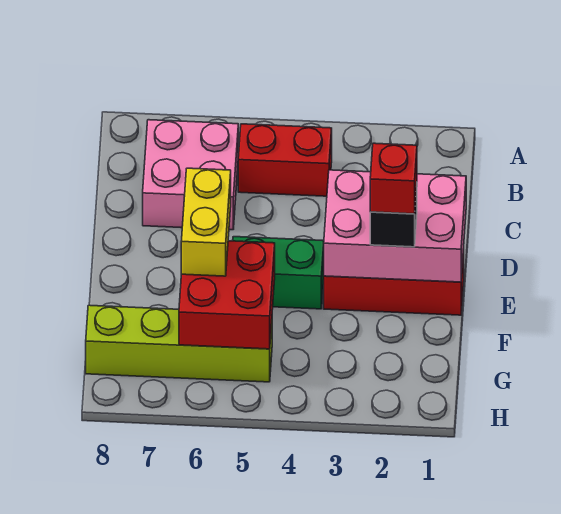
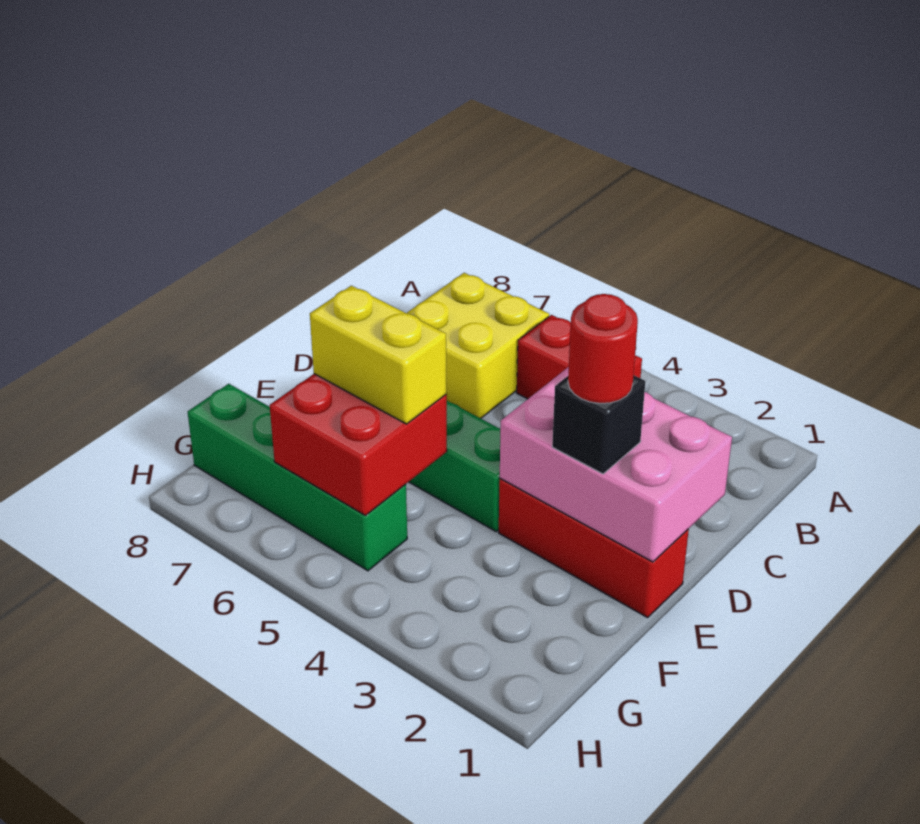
pink 2x2 brick [143,120,238,230] -> yellow 2x2 brick [407,273,549,418]
red 1x1 brick [370,143,417,214] -> red 1x1 round brick [568,294,638,404]
yellow 1x2 brick [181,168,231,276] -> yellow 1x2 brick turned to [310,286,446,424]
lime 1x4 brick [86,305,272,382] -> green 1x4 brick [188,384,407,571]

